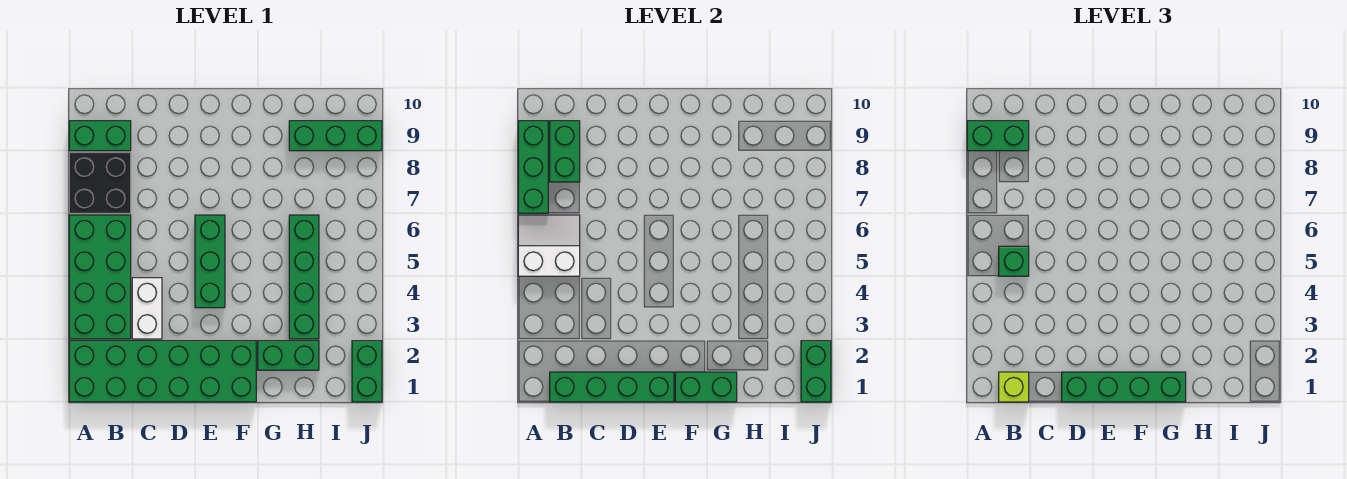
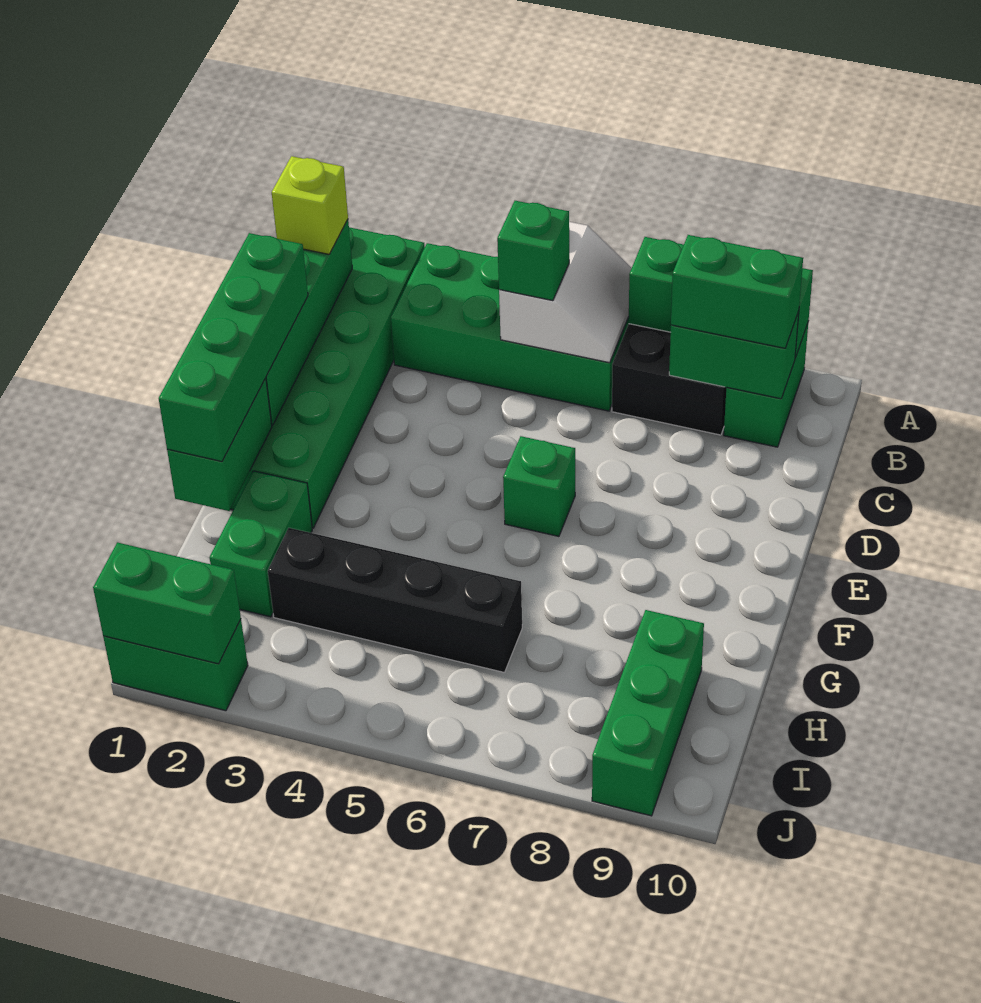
green 1x2 brick [967,121,1029,151] -> green 1x2 brick turned to [671,235,803,348]
white 1x2 brick [132,278,162,339] -> none
green 1x3 brick [195,215,225,308] -> green 1x1 brick [503,436,575,536]
green 1x4 brick [289,215,319,339] -> black 1x4 brick [268,528,522,672]

